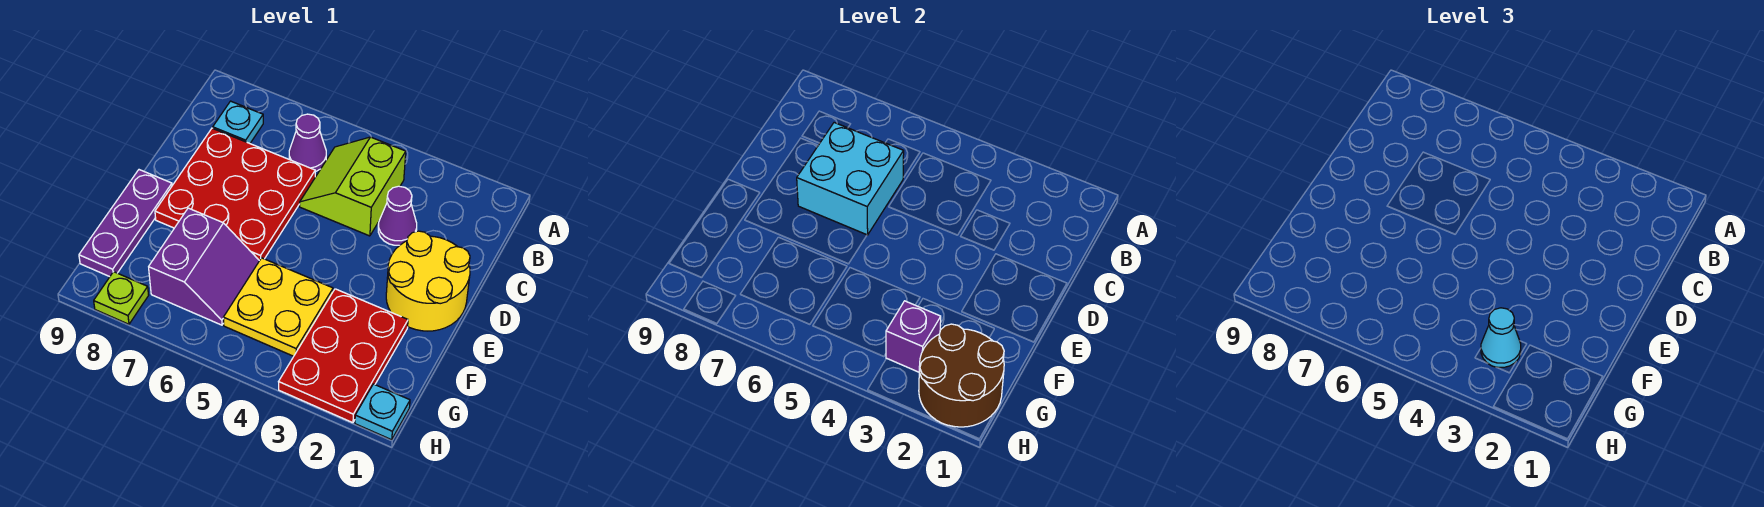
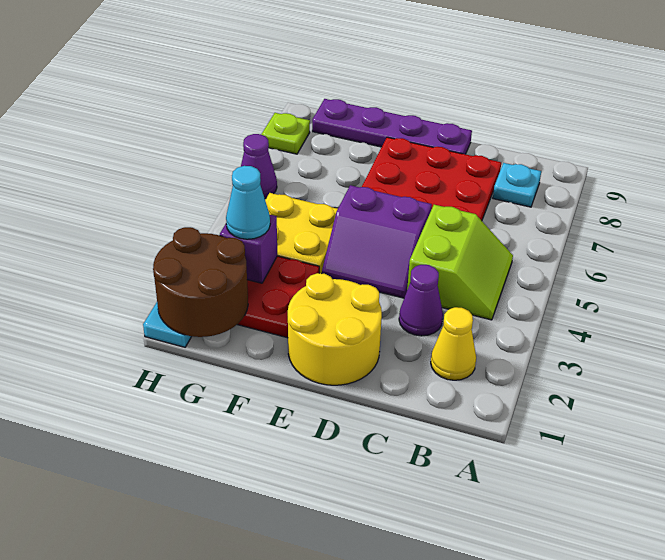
none -> yellow 1x1 cone [431,307,476,380]
lime 2x2 slope [300,137,406,236] -> lime 2x2 slope turned to [407,205,513,320]
purple 1x1 cone [289,114,326,172] -> purple 1x1 cone moved to [241,134,277,198]
cyan 2x2 brick [797,123,904,235] -> none
purple 1x3 plate [79,170,172,277] -> purple 1x4 plate [312,99,472,154]
purple 2x2 slope [149,208,259,325] -> purple 2x2 slope moved to [322,185,432,298]

